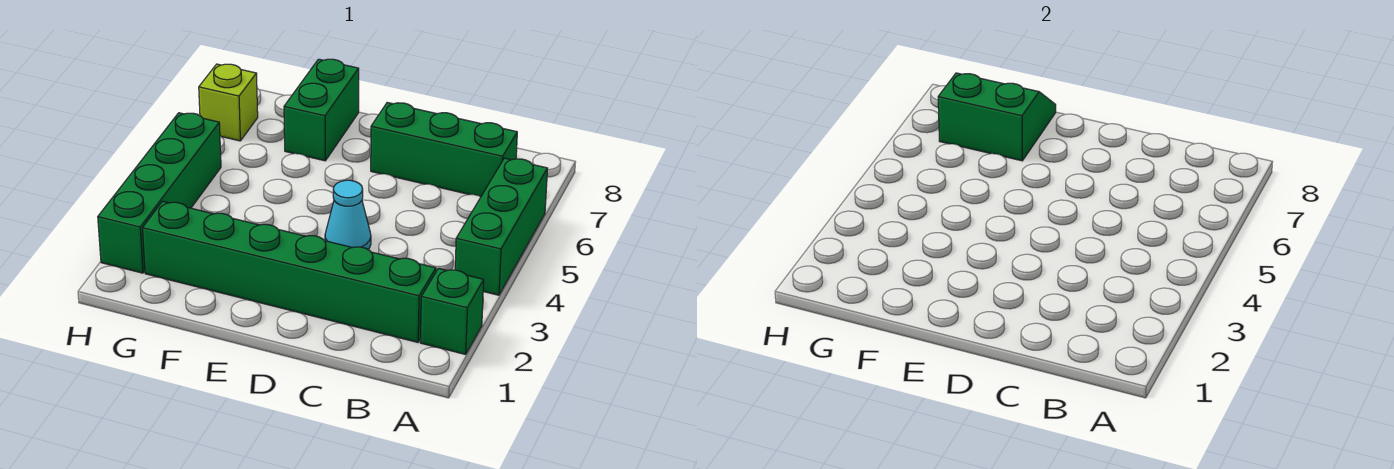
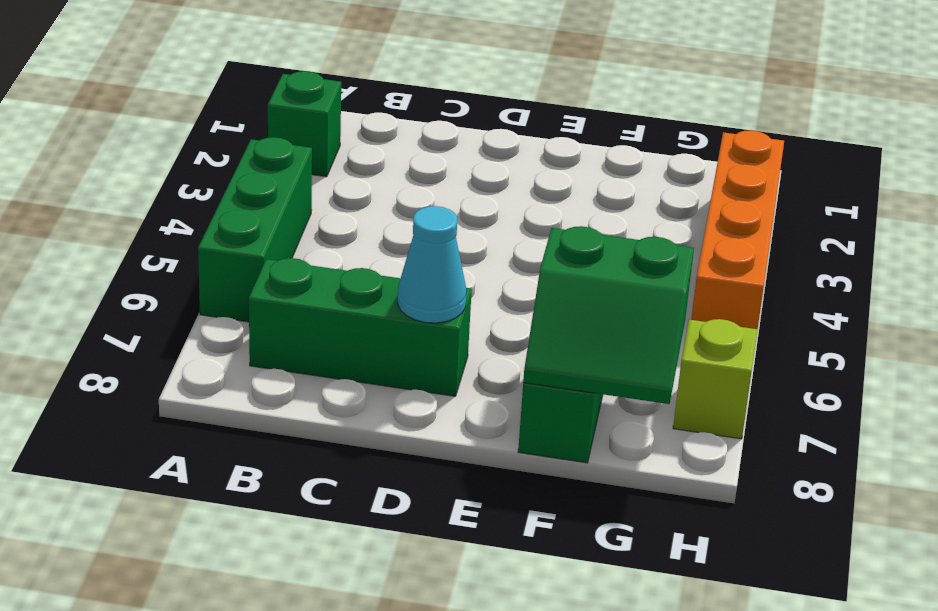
green 1x6 brick [143,201,436,342] -> none
cyan 1x1 cone [325,180,371,249] -> cyan 1x1 cone moved to [397,206,466,323]
green 1x4 brick [98,113,221,273] -> orange 1x4 brick [691,130,784,329]

